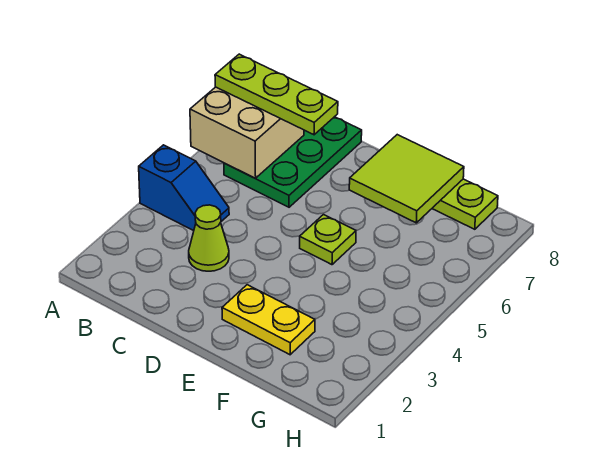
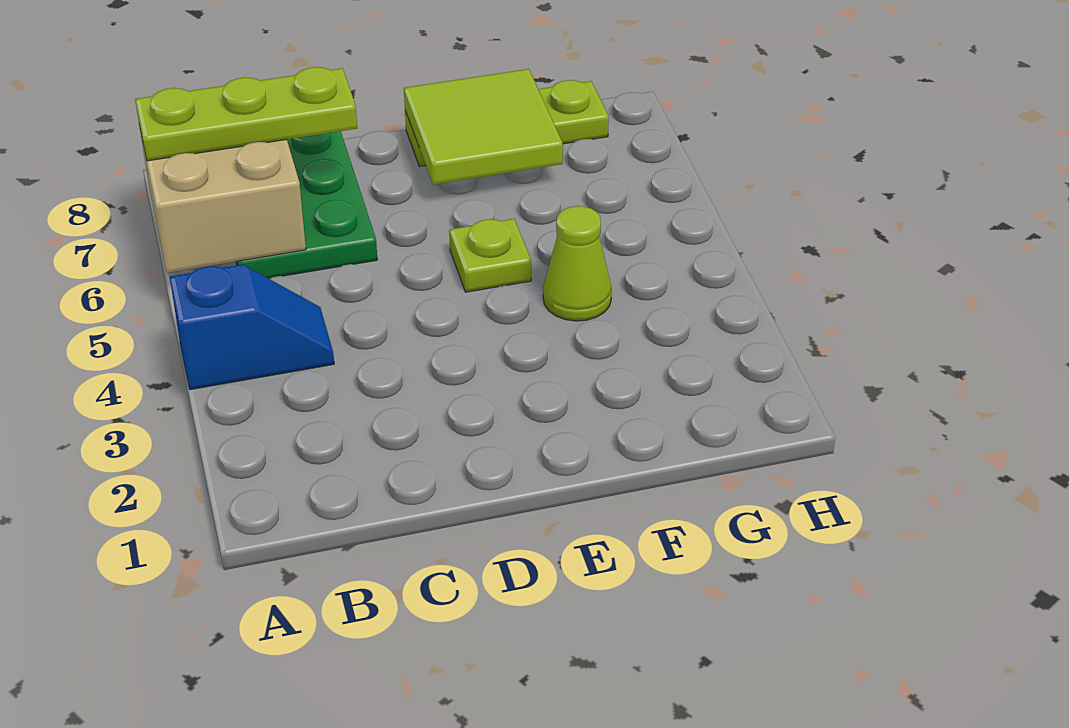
lime 1x1 cone [189,205,229,271] -> lime 1x1 cone moved to [543,206,612,321]
yellow 1x2 plate [222,285,315,355] -> none

